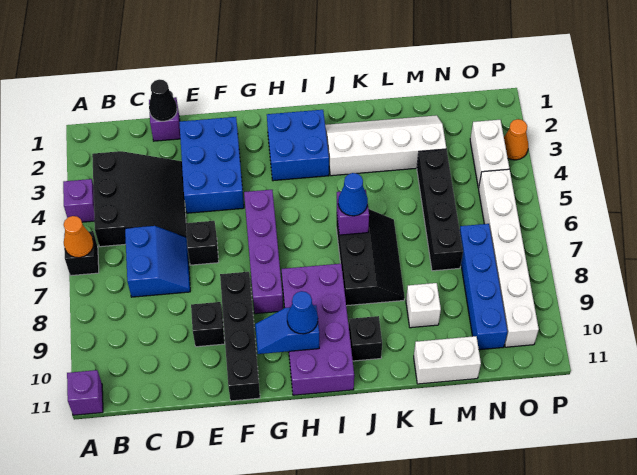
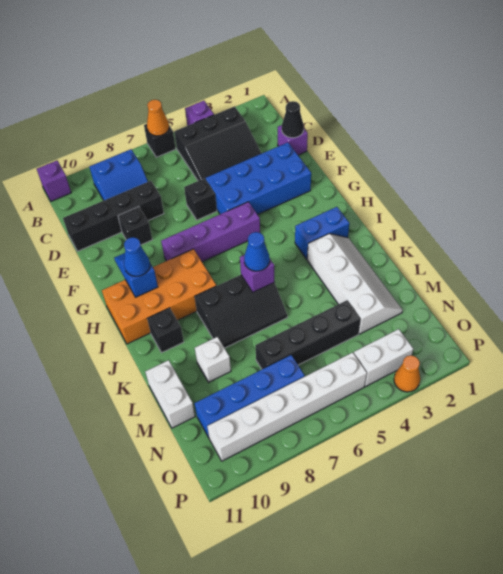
blue 2x2 slope [125,226,190,297] -> blue 2x2 slope moved to [90,149,148,200]
blue 2x3 brick [179,117,244,213] -> blue 2x4 brick [206,142,311,214]
black 1x4 brick [220,272,260,401] -> black 1x4 brick moved to [63,181,164,251]
blue 2x2 brick [267,110,329,181] -> blue 1x2 brick [295,207,349,259]
purple 2x4 brick [282,264,354,395] -> orange 2x4 brick [102,249,216,344]

